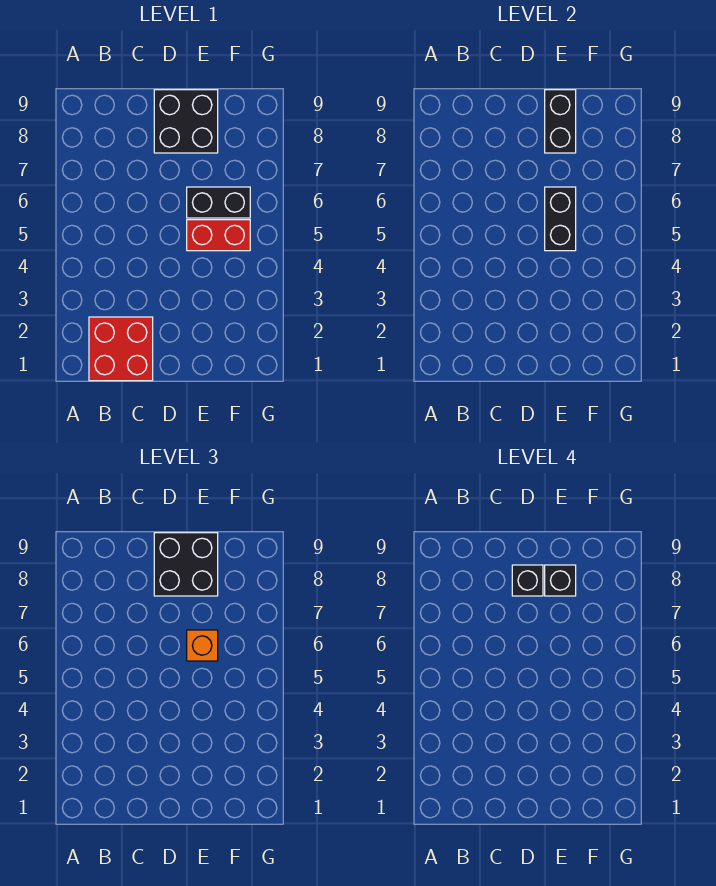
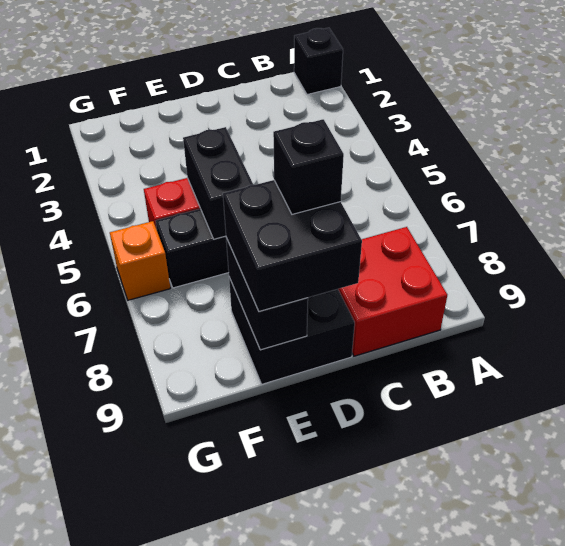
red 2x2 brick [89,317,153,381] -> red 2x2 brick moved to [338,227,447,356]
orange 1x1 brick [187,630,218,661] -> orange 1x1 brick moved to [110,221,170,300]
black 1x1 brick [545,565,576,596] -> black 1x1 brick moved to [294,28,343,95]

